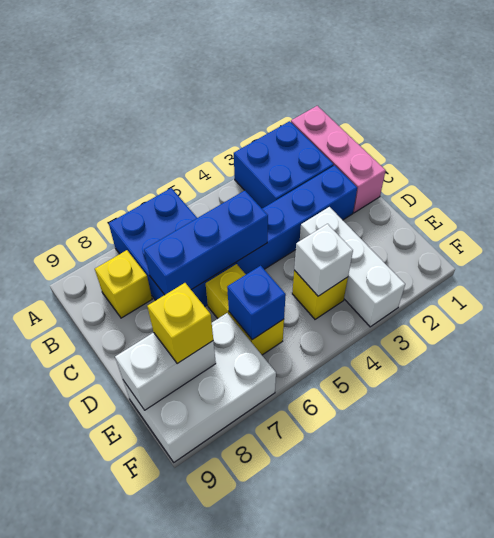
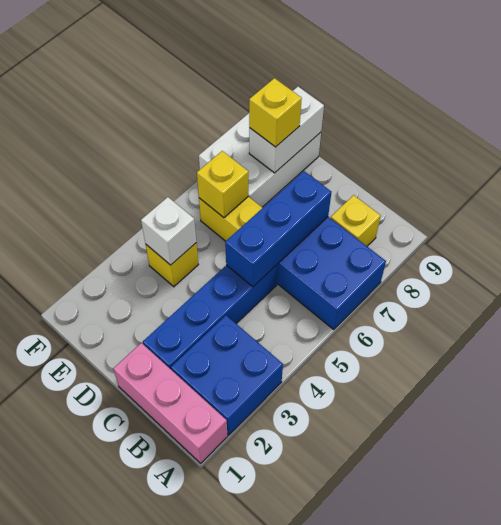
white 1x3 brick [300,207,405,327] -> none
blue 1x1 brick [227,266,286,340] -> yellow 1x1 brick [197,151,248,218]

